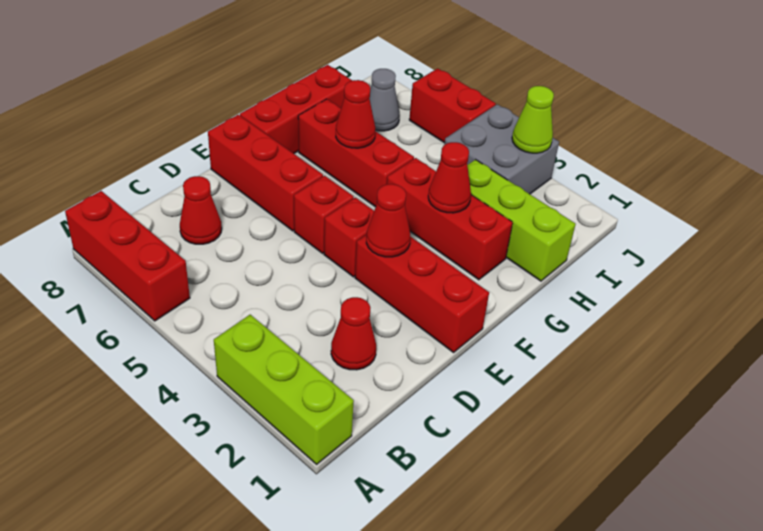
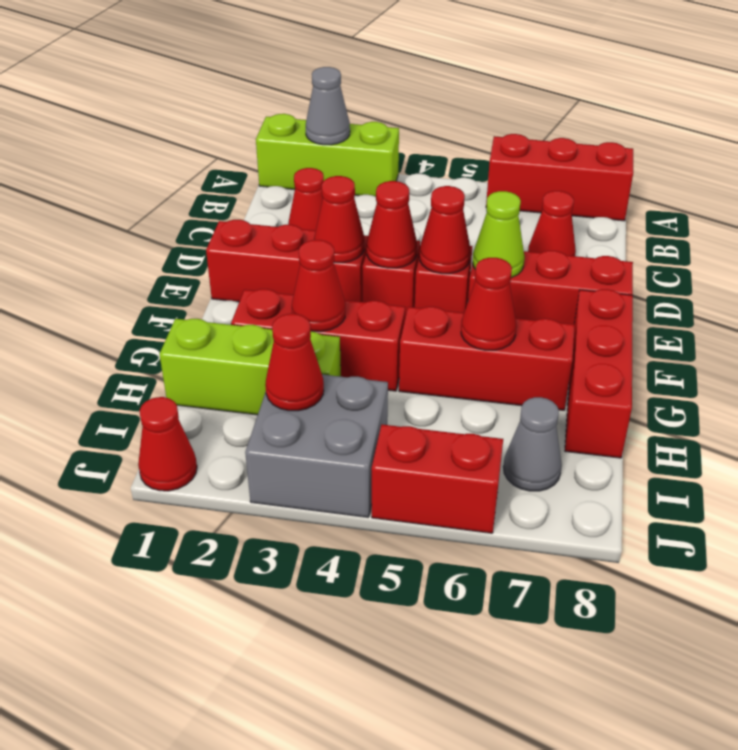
none -> grey 1x1 cone [306,67,350,145]
none -> red 1x1 cone [367,181,417,268]
none -> red 1x1 cone [419,186,471,274]
none -> red 1x1 cone [265,314,324,411]
none -> red 1x1 cone [138,397,197,491]
lime 1x1 cone [512,86,554,153] -> lime 1x1 cone moved to [473,191,525,278]

